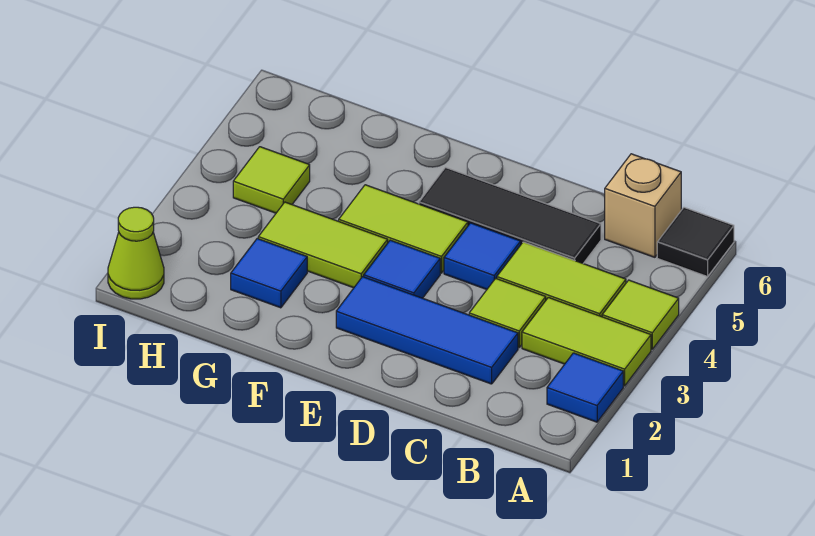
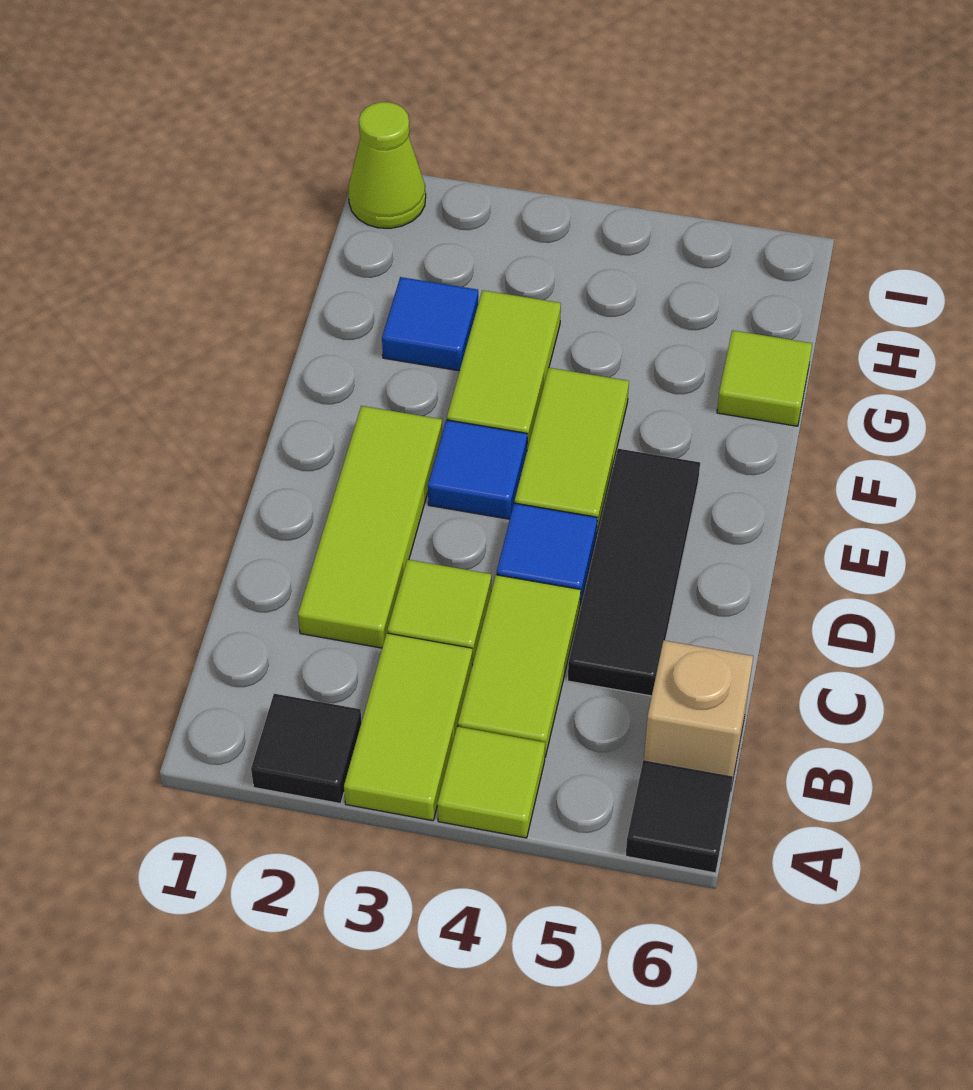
blue 1x1 tile [547,353,623,422] -> black 1x1 tile [251,694,362,804]
blue 1x3 tile [336,277,518,384] -> lime 1x3 tile [298,406,442,648]
lime 1x1 tile [233,147,310,213] -> lime 1x1 tile moved to [717,330,812,426]

